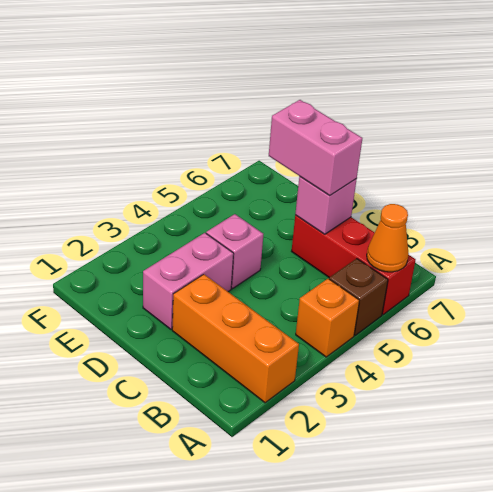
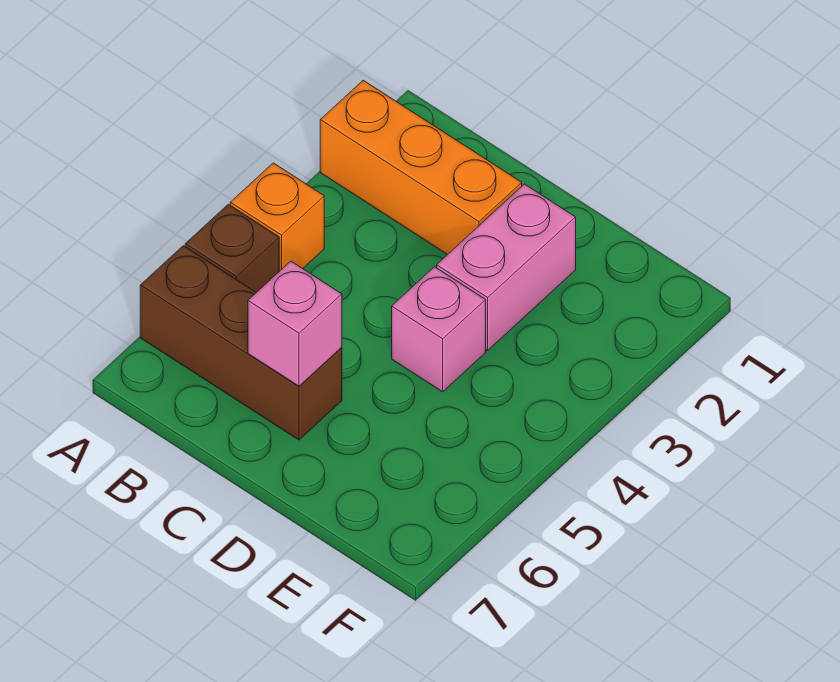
red 1x3 brick [291,215,415,315] -> brown 1x3 brick [140,246,342,440]
orange 1x1 cone [367,204,409,272] -> none
pink 1x2 brick [269,100,362,196] -> none

